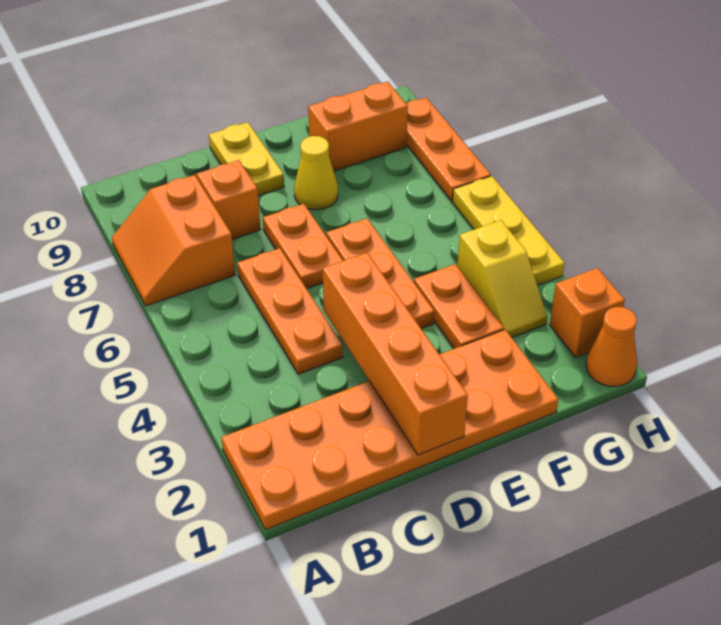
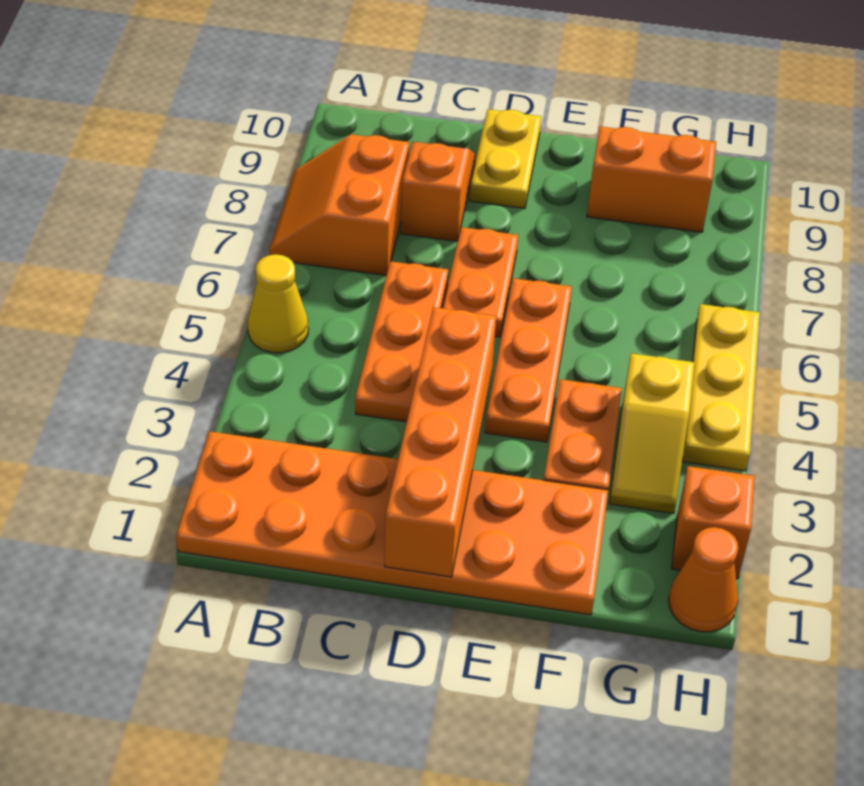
yellow 1x1 cone [294,136,338,210] -> yellow 1x1 cone moved to [248,254,308,353]
orange 1x3 plate [406,97,491,201] -> none

